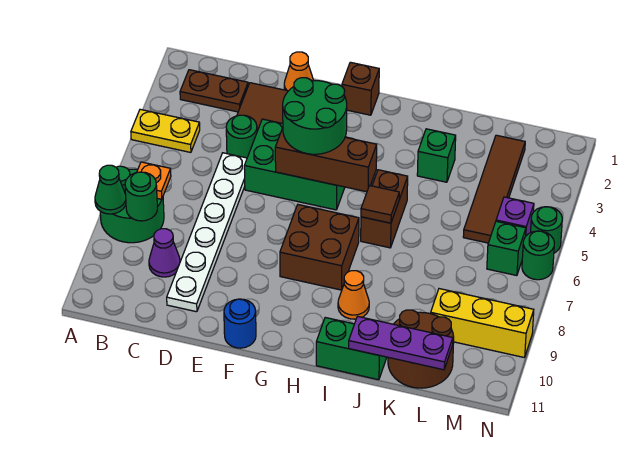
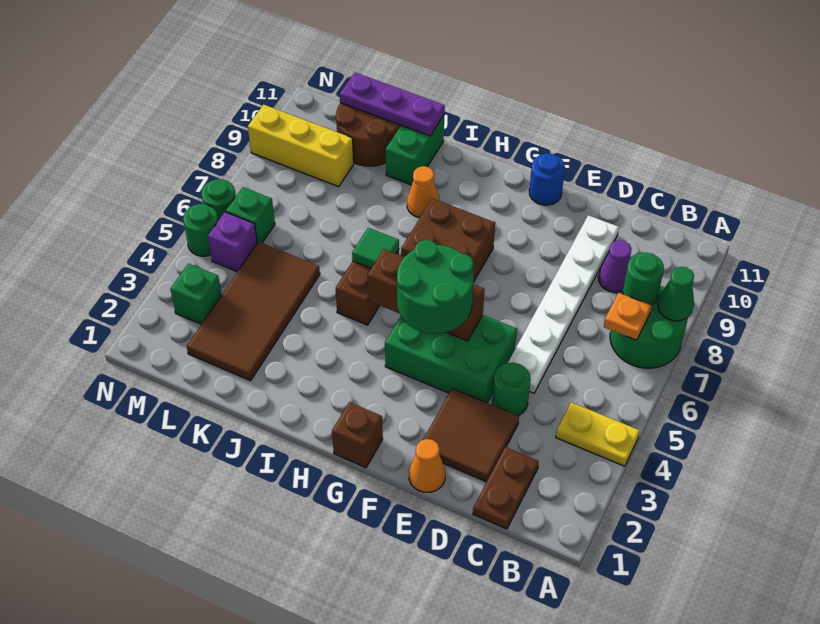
brown 1x2 plate [180,70,248,112] -> brown 1x2 plate turned to [473,447,539,529]
brown 1x1 tile [361,186,399,223] -> green 1x1 tile [352,228,399,268]
green 1x2 brick [316,318,387,380] -> green 1x2 brick turned to [386,116,444,185]
green 1x1 brick [417,129,456,182] -> green 1x1 brick moved to [170,263,222,324]
brown 1x4 tile [463,135,525,243] -> brown 2x4 tile [187,242,320,381]

